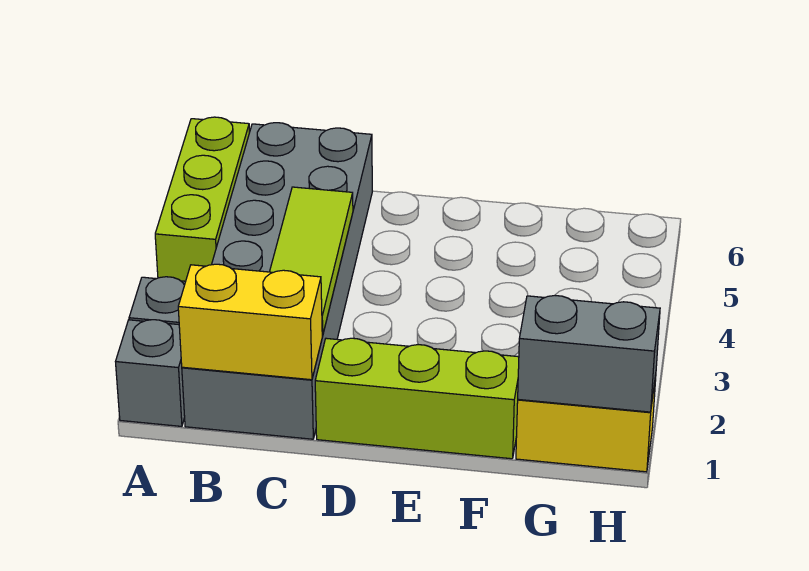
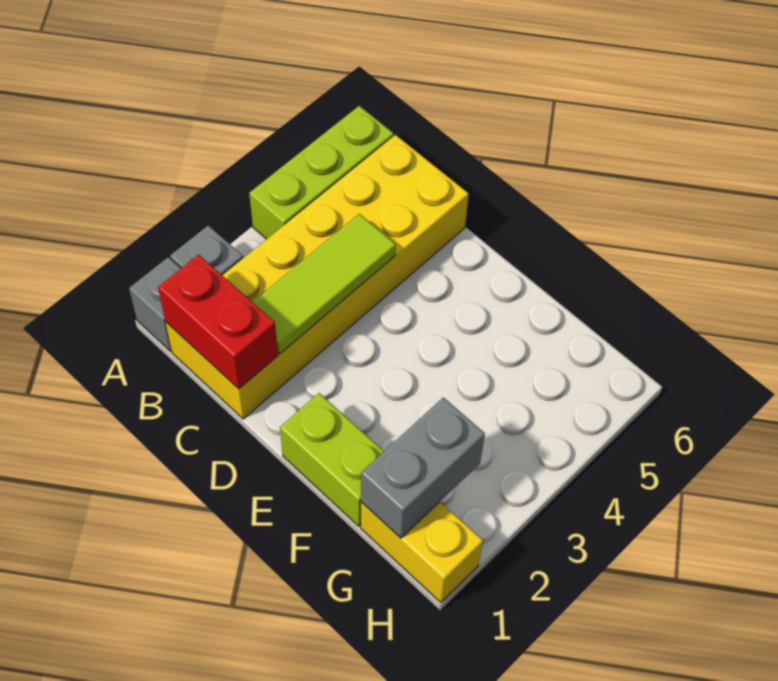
grey 2x6 brick [182,123,372,439] -> yellow 2x6 brick [166,135,469,419]
yellow 1x2 brick [178,264,322,380] -> red 1x2 brick [158,255,278,389]
lime 1x3 brick [315,338,519,459] -> lime 1x2 brick [280,393,384,526]
grey 1x2 brick [518,296,660,412] -> grey 1x2 brick turned to [361,397,485,538]

